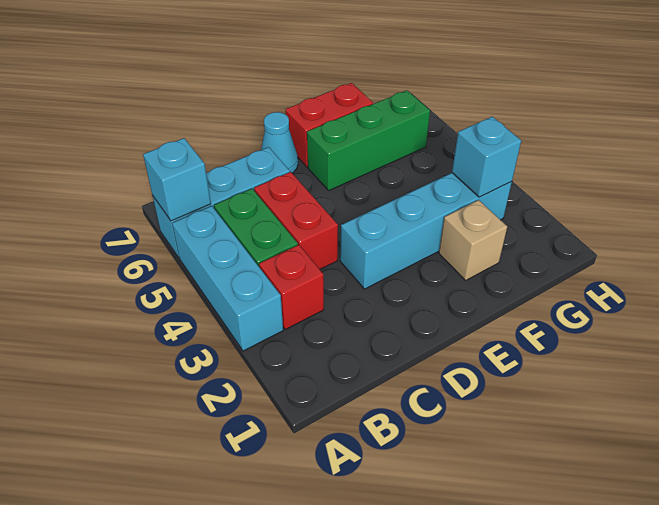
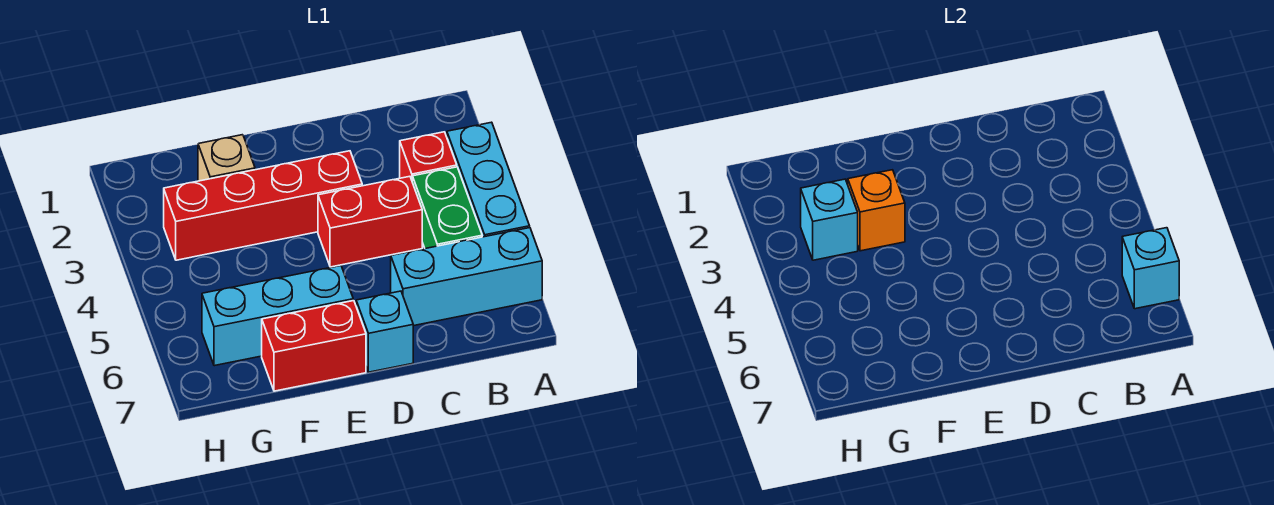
red 1x2 brick [254,172,338,269] -> red 1x2 brick turned to [318,176,422,267]
cyan 1x4 brick [340,173,512,289] -> red 1x4 brick [164,151,362,260]
cyan 1x1 cone [261,112,298,173] -> cyan 1x1 brick [356,291,413,372]
green 1x3 brick [307,90,430,190] -> cyan 1x3 brick [202,266,353,366]
none -> orange 1x1 brick [848,170,905,251]

